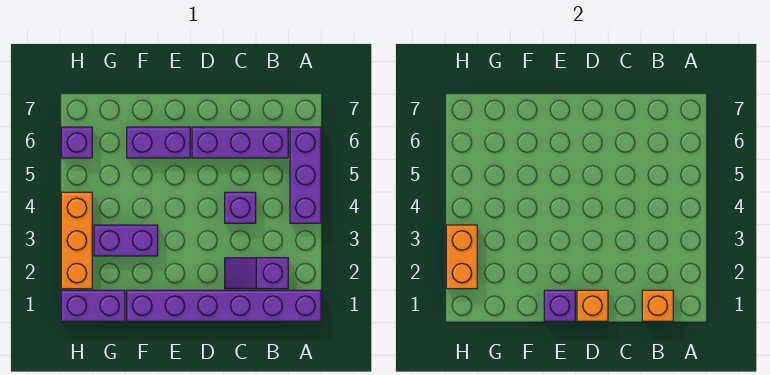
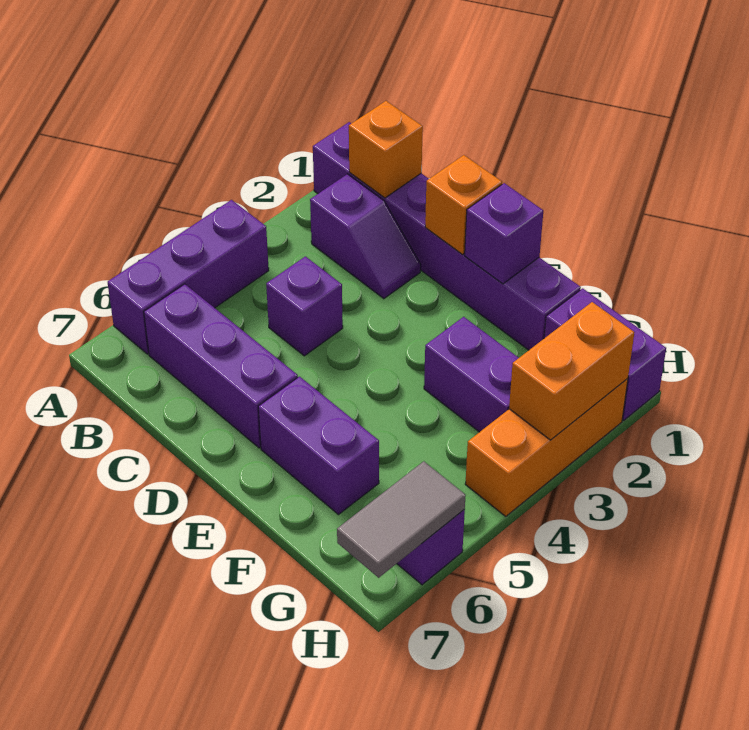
none -> grey 1x2 tile [337,461,465,578]

